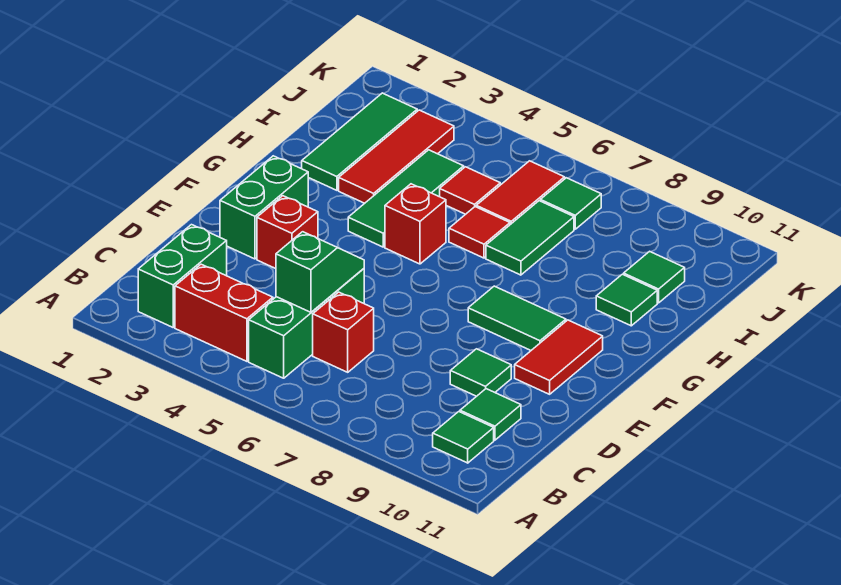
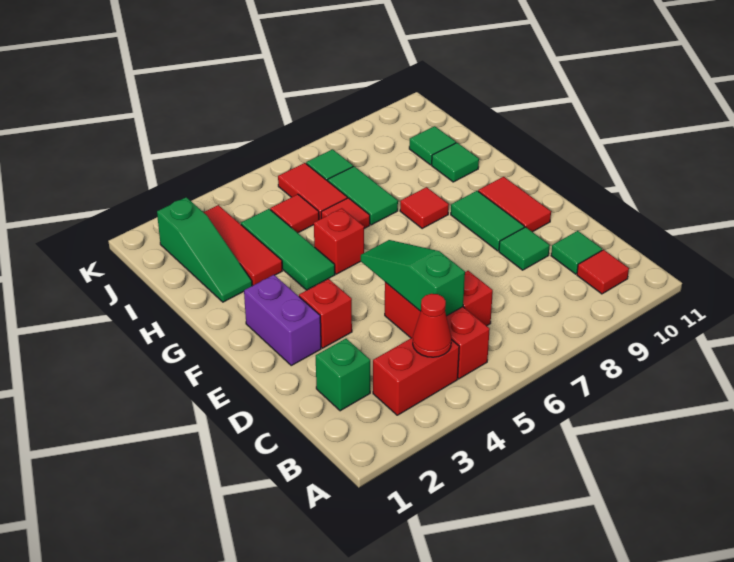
green 1x2 brick [138,225,227,327] -> green 1x1 brick [316,339,370,411]
none -> red 1x1 cone [413,294,451,357]
green 1x3 brick [249,269,364,378] -> red 1x3 brick [385,282,490,379]
green 1x1 tile [433,412,494,463] -> red 1x1 tile [577,250,629,294]
green 1x2 slope [276,232,364,312] -> green 1x3 slope [361,240,465,316]
green 1x2 brick [220,156,308,259] -> purple 1x2 brick [244,275,321,365]
green 1x2 tile [468,286,566,350] -> green 1x2 tile turned to [451,191,524,251]
none -> red 1x1 tile [400,187,449,229]
green 1x3 tile [302,93,417,190] -> green 1x3 slope [157,197,252,302]

